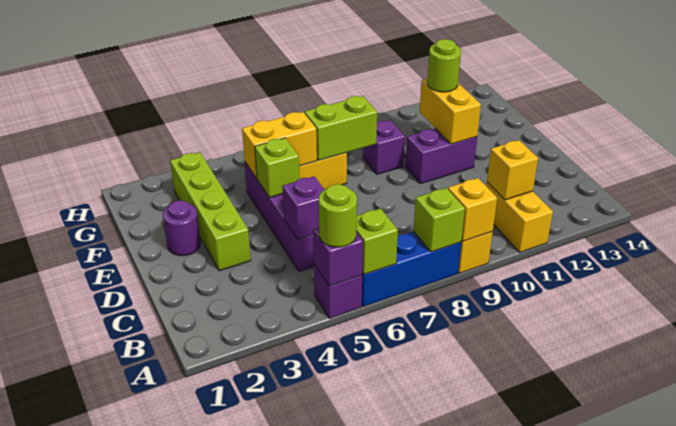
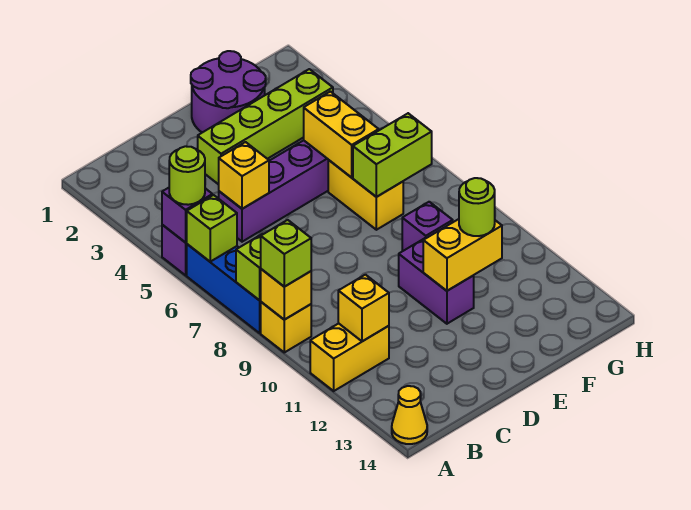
none -> yellow 1x1 cone [392,386,427,444]
purple 1x1 brick [282,176,324,239] -> yellow 1x1 brick [219,142,269,209]
purple 1x1 round brick [163,200,201,256] -> purple 2x2 round brick [191,51,266,133]
lime 1x1 brick [255,138,300,198] -> lime 1x1 brick moved to [261,220,311,287]
lime 1x2 brick [305,96,377,160] -> lime 1x2 brick turned to [353,113,432,197]

